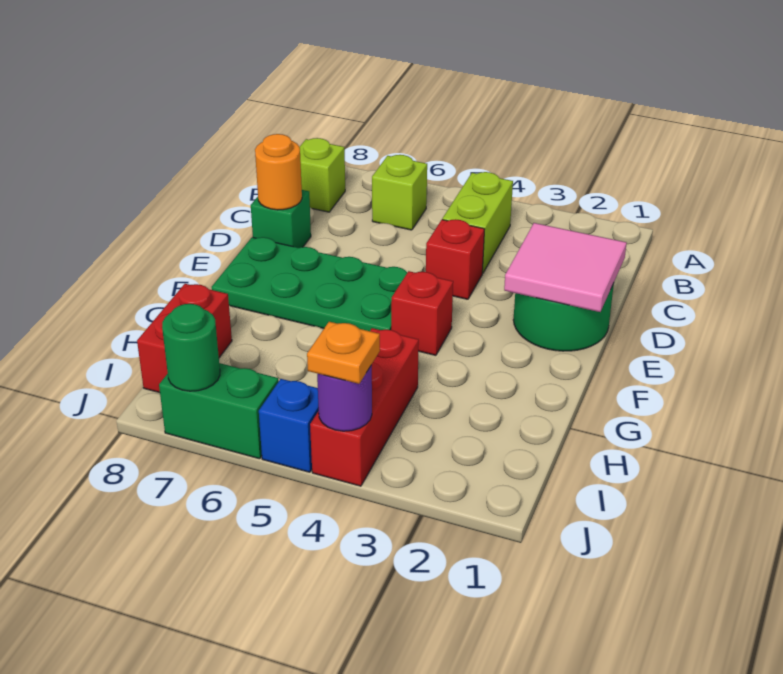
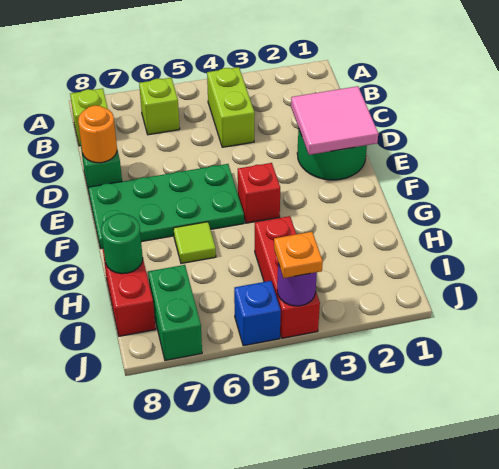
red 1x1 brick [426,219,485,299] -> none
none -> lime 1x1 tile [173,222,216,263]
green 1x2 brick [159,363,279,459] -> green 1x2 brick turned to [148,265,202,360]
green 1x1 round brick [162,304,220,391] -> green 1x1 round brick moved to [101,214,143,274]

